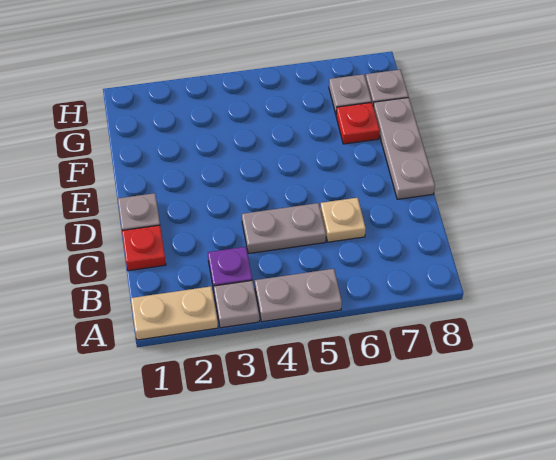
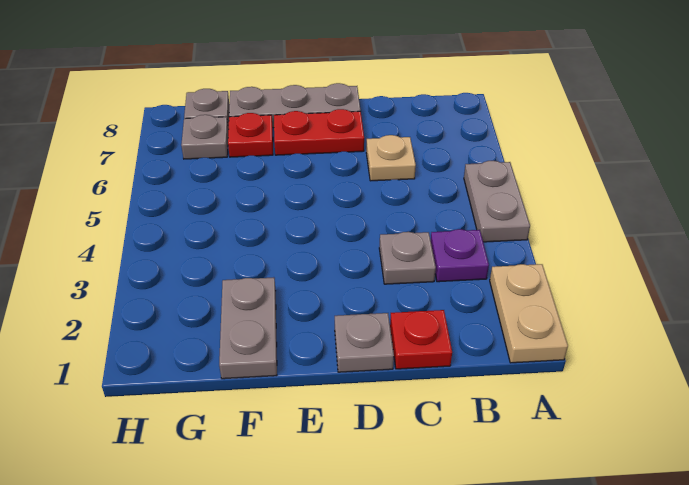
grey 1x1 plate [214,280,259,328] -> grey 1x1 plate moved to [379,232,436,284]
grey 1x2 plate [242,203,326,254] -> grey 1x2 plate moved to [219,277,277,379]
none -> red 1x2 plate [274,109,364,155]

